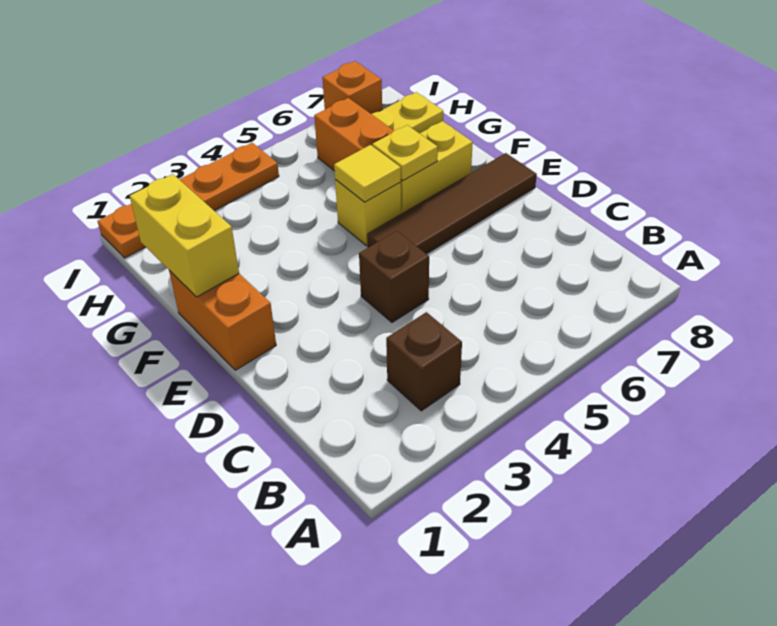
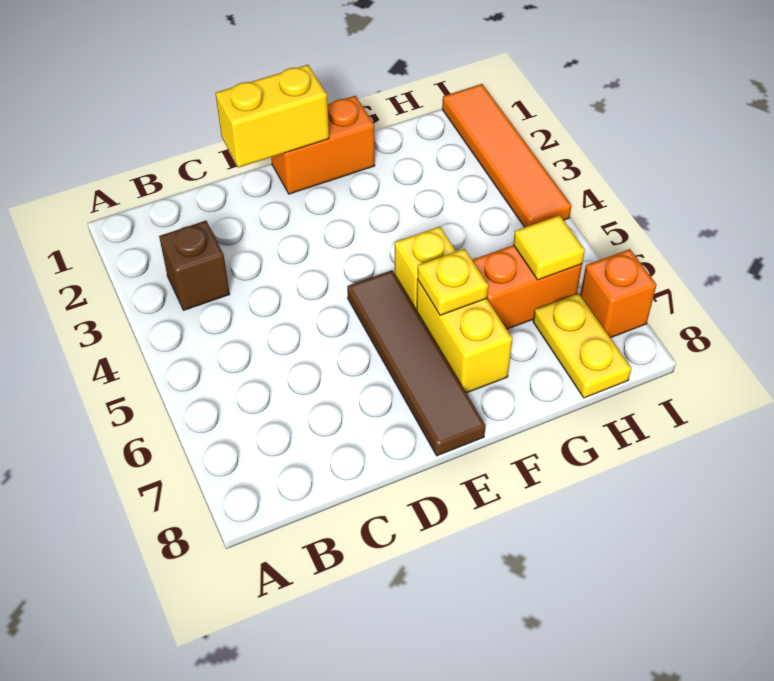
brown 1x1 brick [359,231,429,322] -> none
yellow 1x2 brick [130,174,239,297] -> yellow 1x2 brick moved to [216,65,329,168]
yellow 1x1 tile [334,145,401,202] -> yellow 1x1 tile moved to [513,215,585,280]
orange 1x4 plate [98,143,279,258] -> orange 1x4 tile [442,84,571,227]

